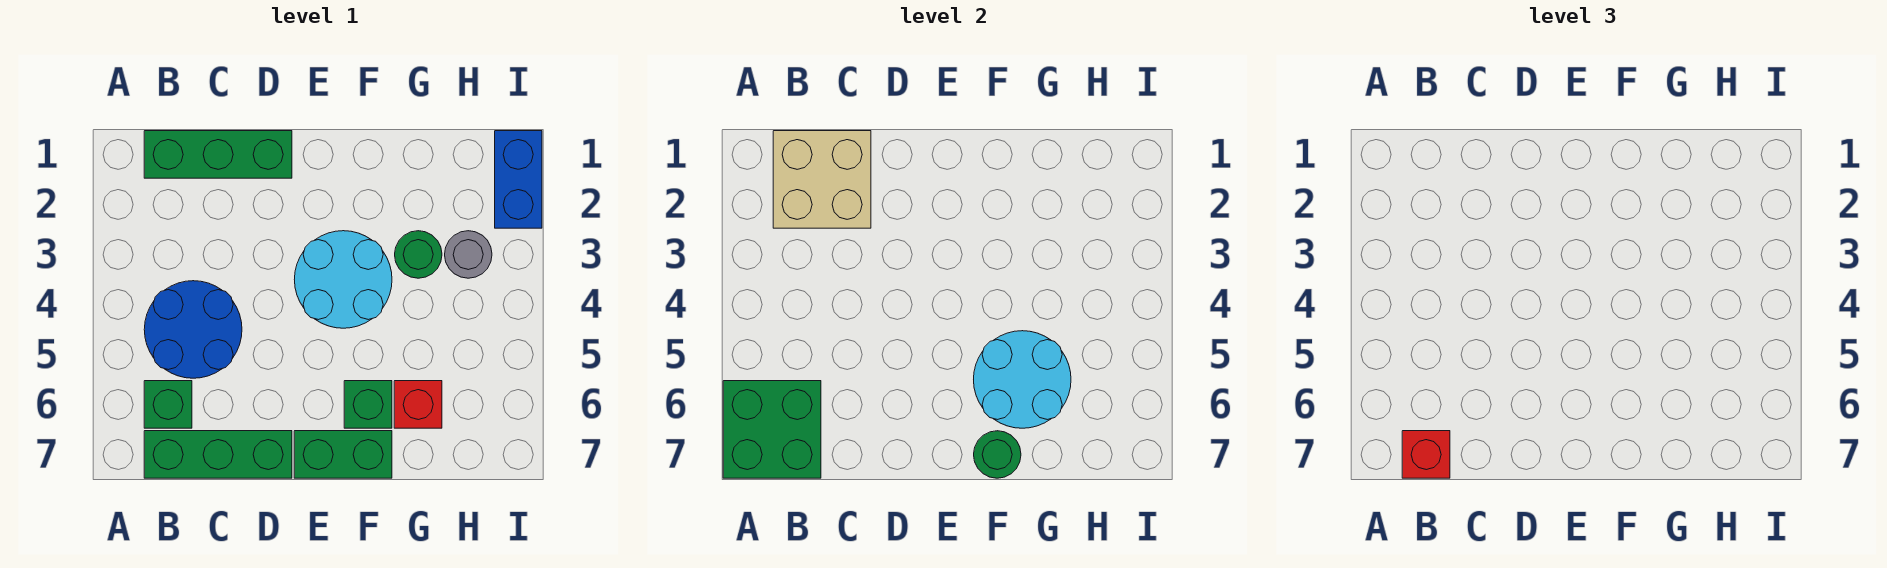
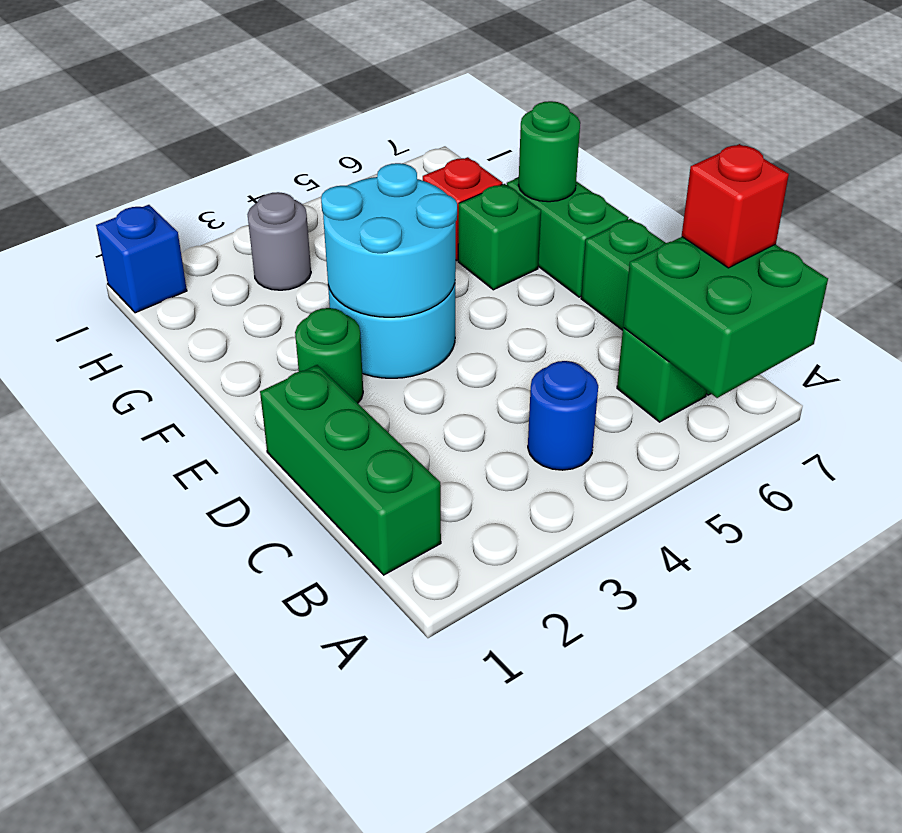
tan 2x2 brick [773,131,871,228] -> none
blue 2x2 round brick [144,281,242,378] -> blue 1x1 round brick [528,361,598,470]
cyan 2x2 round brick [974,331,1071,428] -> cyan 2x2 round brick moved to [321,163,457,317]
green 1x1 round brick [395,231,442,278] -> green 1x1 round brick moved to [295,308,363,403]
blue 1x2 brick [495,131,542,228] -> blue 1x1 brick [96,205,187,313]

